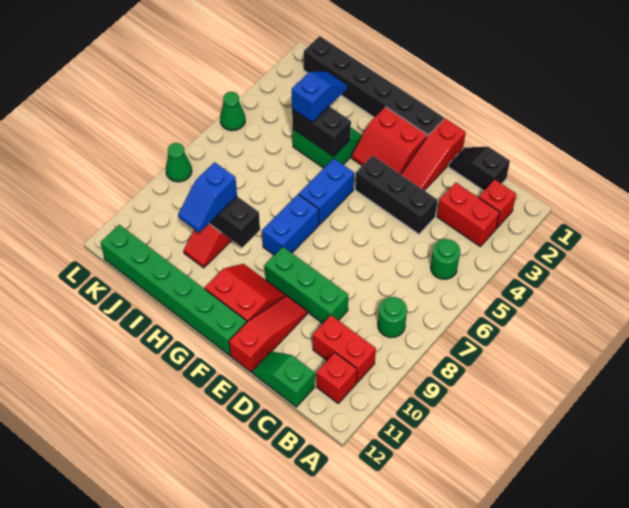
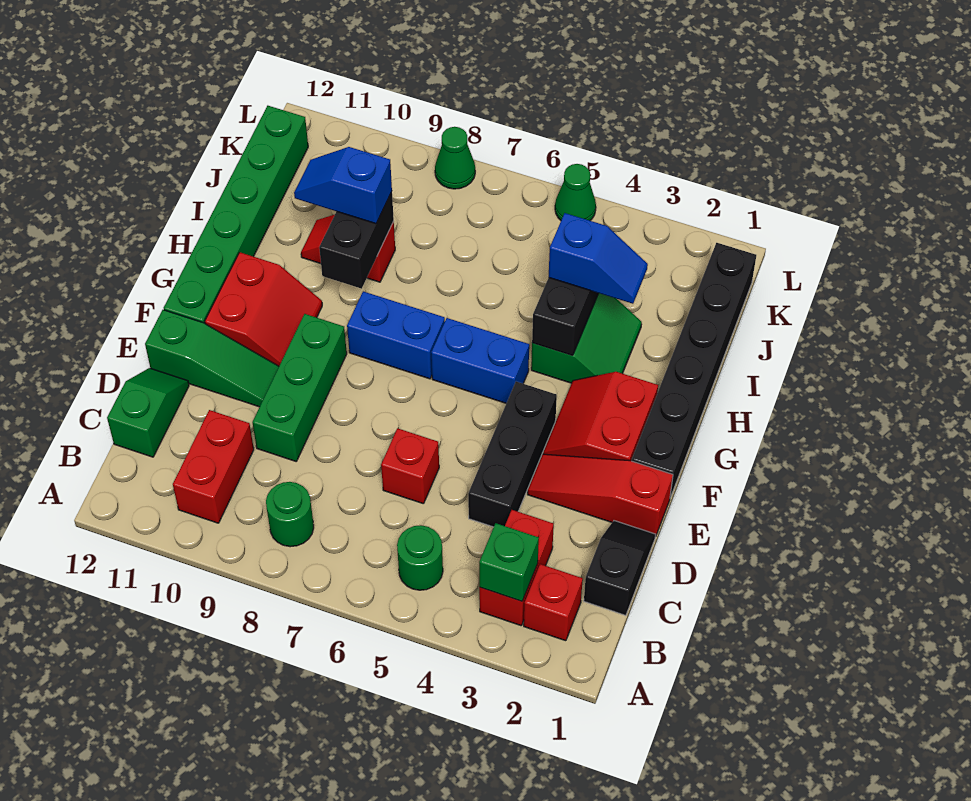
none -> green 1x1 brick [479,523,539,601]
red 1x1 brick [317,353,357,403] -> red 1x1 brick moved to [381,428,439,504]
red 1x3 slope [229,296,307,372] -> green 1x3 slope [145,310,279,407]

